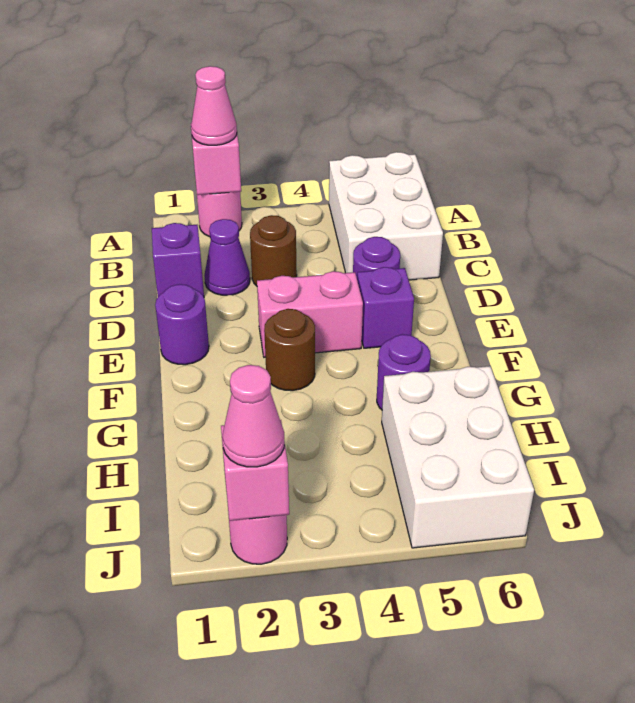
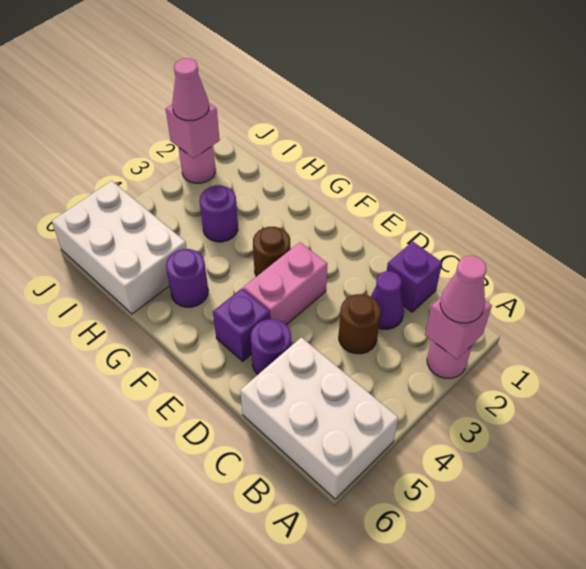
purple 1x1 round brick [155,284,209,365] -> purple 1x1 round brick moved to [199,185,238,242]

